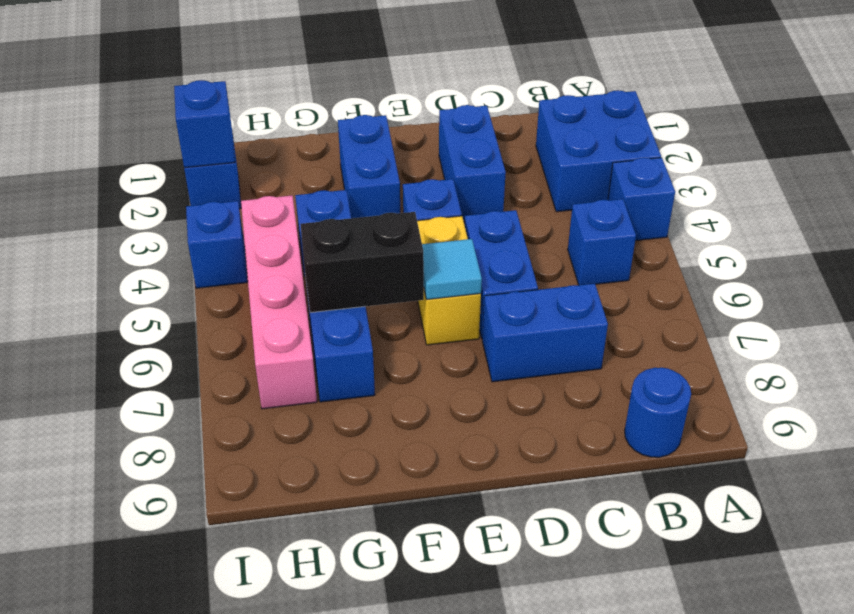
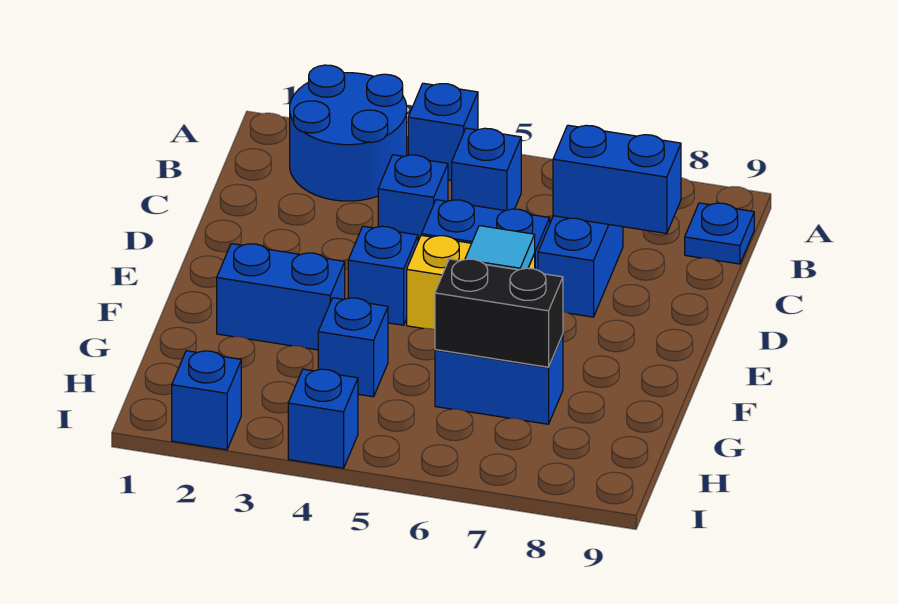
blue 2x2 brick [536,90,661,212] -> blue 2x2 round brick [290,65,407,201]
blue 1x1 round brick [625,368,691,457] -> blue 1x1 plate [685,203,754,264]
blue 1x2 brick [439,105,506,221] -> blue 1x2 brick moved to [553,125,681,234]
black 1x2 brick [300,212,424,312] -> black 1x2 brick turned to [435,259,563,367]
pink 1x4 brick [241,196,317,409] -> none
blue 1x1 brick [174,80,235,168] -> blue 1x1 brick moved to [378,155,448,241]

